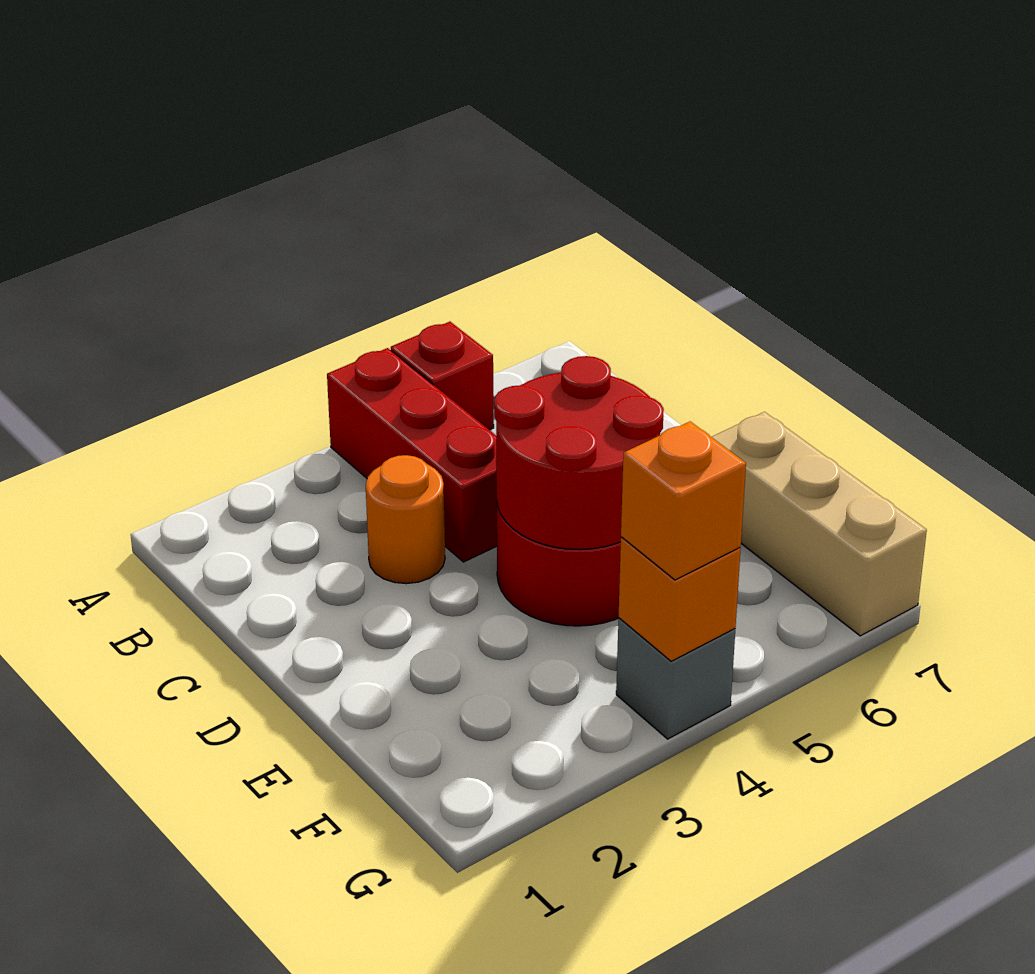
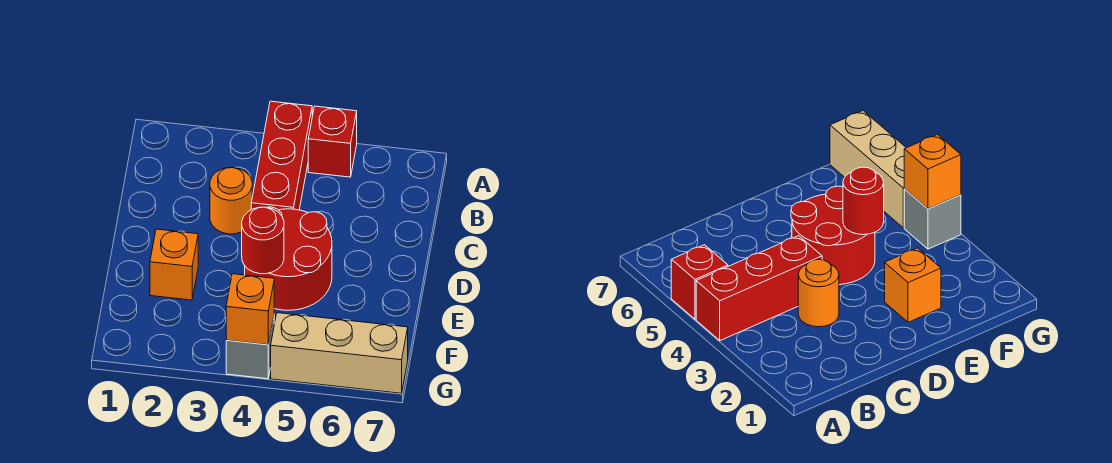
red 2x2 round brick [494,356,664,549] -> red 1x1 round brick [242,207,284,274]
tan 1x3 brick [712,412,927,636] -> tan 1x3 brick turned to [271,313,408,393]
orange 1x1 brick [621,421,746,580] -> orange 1x1 brick moved to [150,229,198,300]

